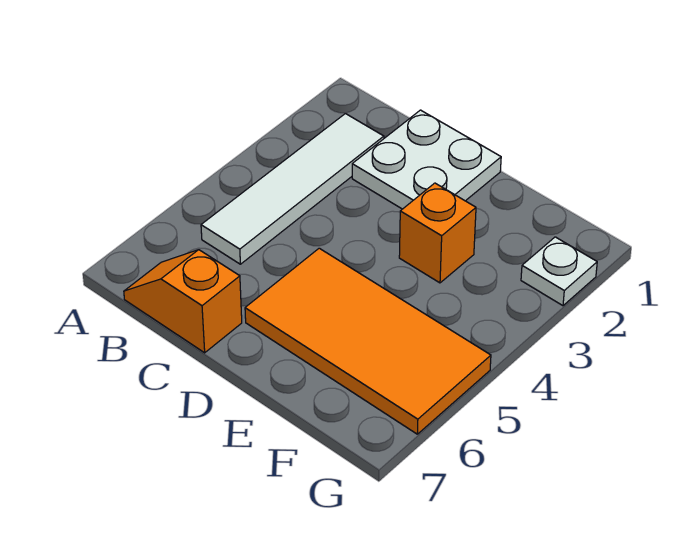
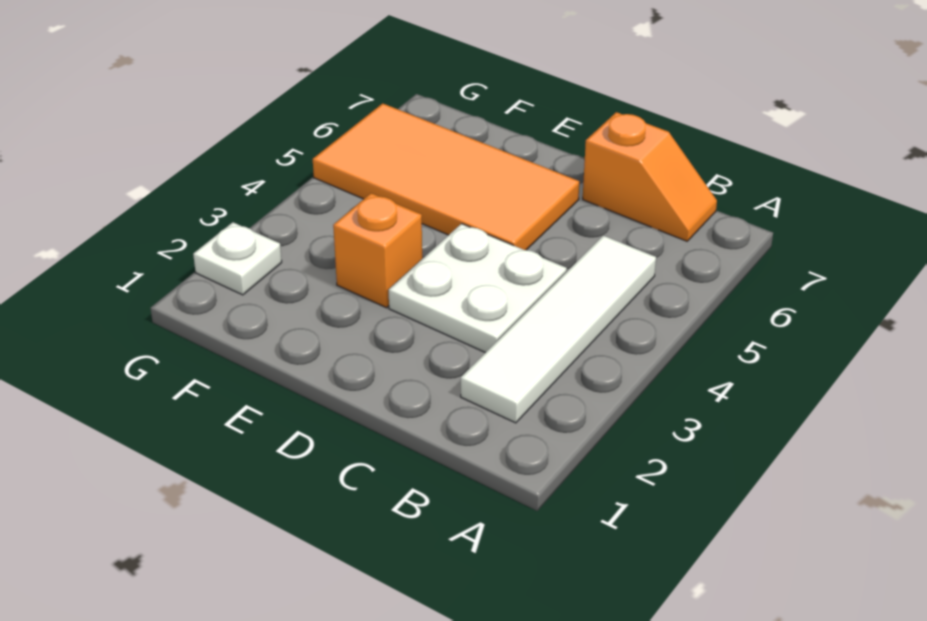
white 2x2 plate [352,110,501,209] -> white 2x2 plate moved to [389,224,567,353]

